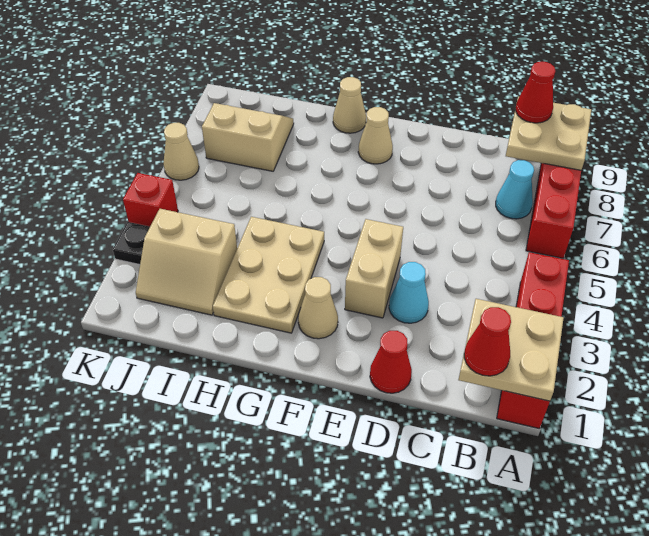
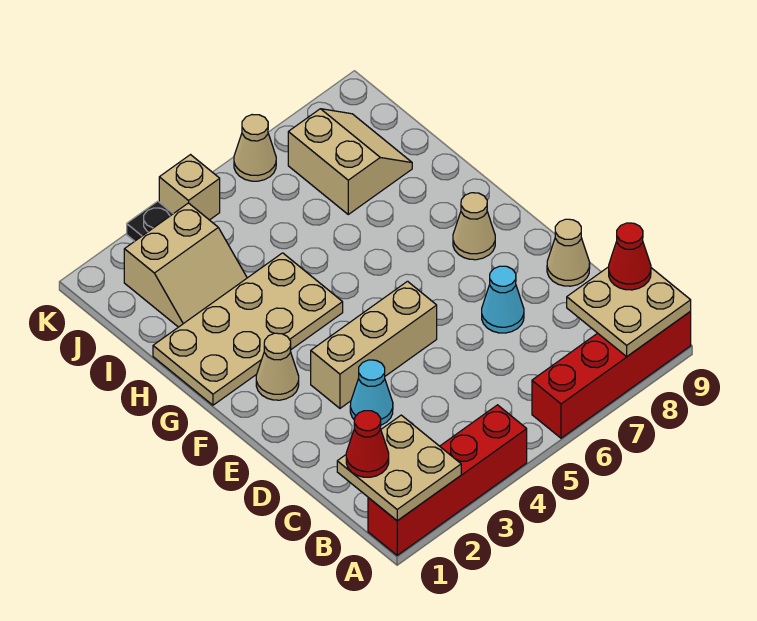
cyan 1x1 cone [496,160,534,219] -> cyan 1x1 cone moved to [482,266,524,333]
red 1x1 cone [370,331,412,393] -> none
tan 1x2 brick [345,219,403,318] -> tan 1x3 brick [311,281,437,408]
tan 2x3 plate [213,217,324,333] -> tan 2x4 plate [153,253,343,405]
tan 1x1 cone [333,77,366,133] -> tan 1x1 cone moved to [547,219,590,286]
tan 2x2 slope [136,209,237,315] -> tan 2x2 slope turned to [124,203,247,327]
red 1x1 brick [123,173,178,226] -> tan 1x1 brick [159,155,220,220]

